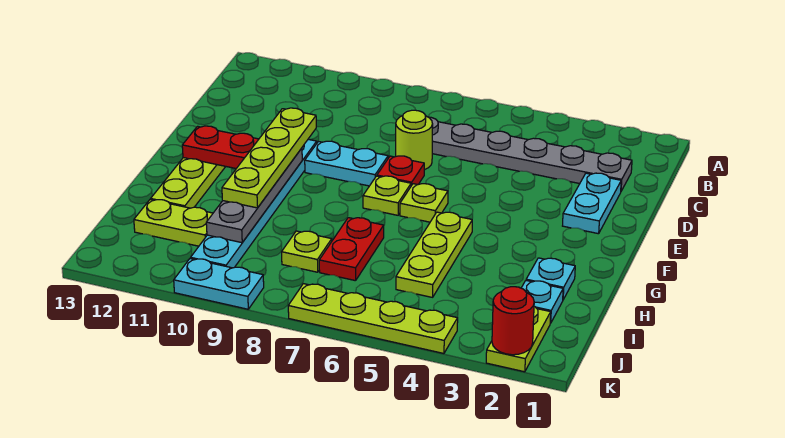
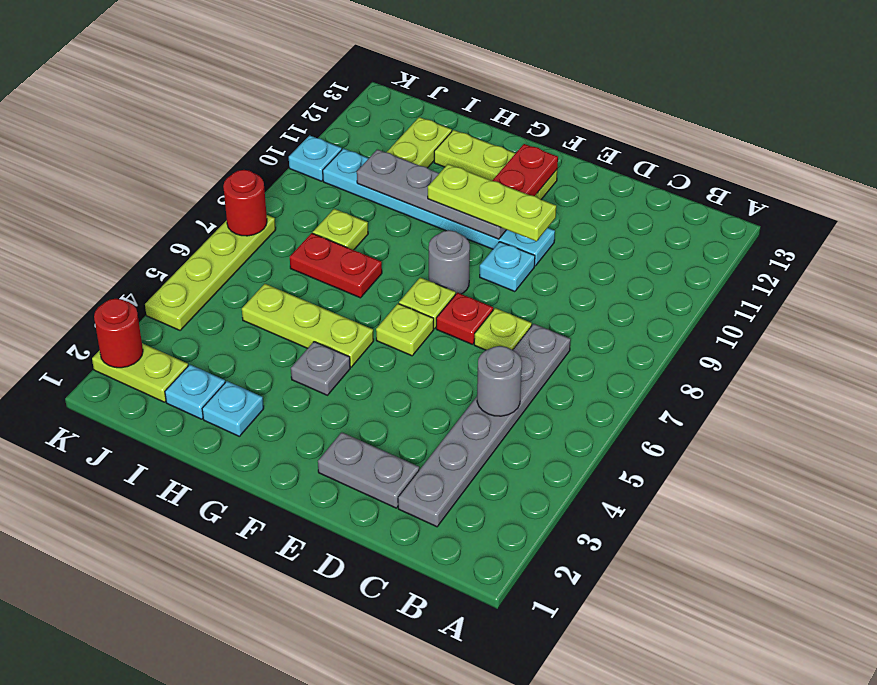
none -> grey 1x1 round brick [477,346,522,416]
cyan 1x2 plate [563,173,621,234] -> grey 1x2 plate [318,432,419,508]
lime 1x1 round brick [396,110,433,170] -> lime 1x1 plate [474,308,532,350]
cyan 1x2 plate [305,141,388,186] -> cyan 1x1 plate [480,242,535,292]
lime 1x4 plate [222,108,316,208] -> lime 1x3 plate [428,164,556,241]
none -> grey 1x1 round brick [429,230,470,294]
none -> grey 1x1 plate [291,342,350,395]
none -> red 1x1 round brick [223,170,267,236]
cyan 1x2 plate [174,259,264,309] -> cyan 1x1 plate [289,135,342,181]

